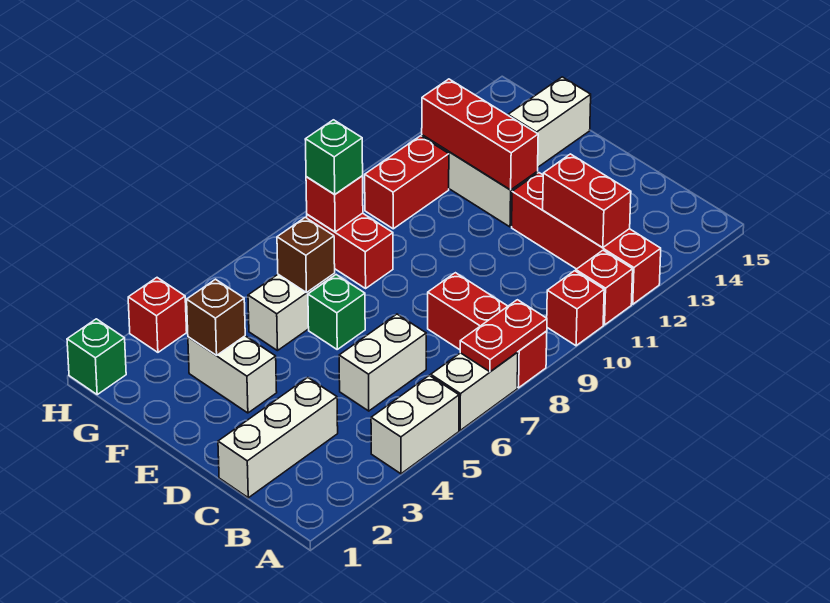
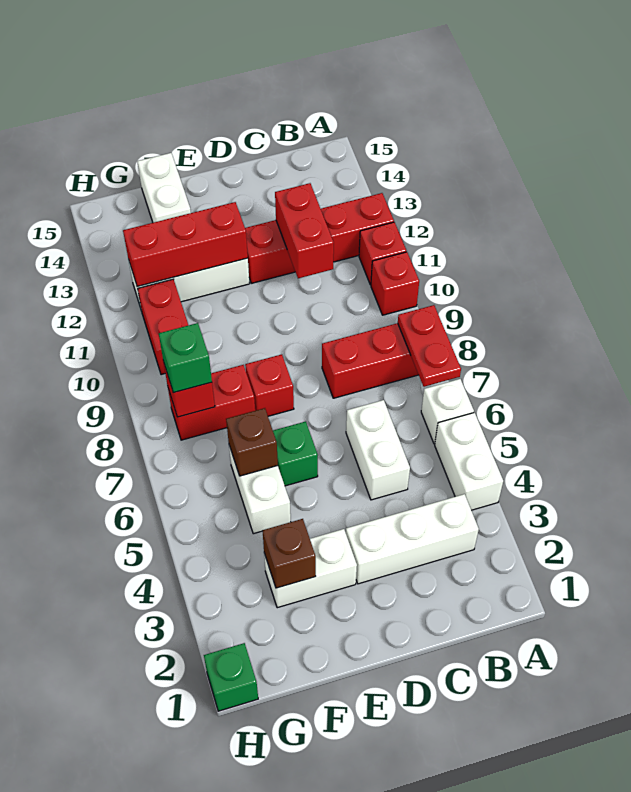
white 1x2 brick [431,352,518,430] -> white 1x1 brick [421,379,474,444]
red 1x2 brick [543,154,631,248] -> red 1x2 brick turned to [275,183,334,278]
white 1x3 brick [218,378,338,498] -> white 1x3 brick turned to [346,494,479,584]
red 1x1 brick [128,278,187,352] -> red 1x1 brick moved to [245,354,294,416]

